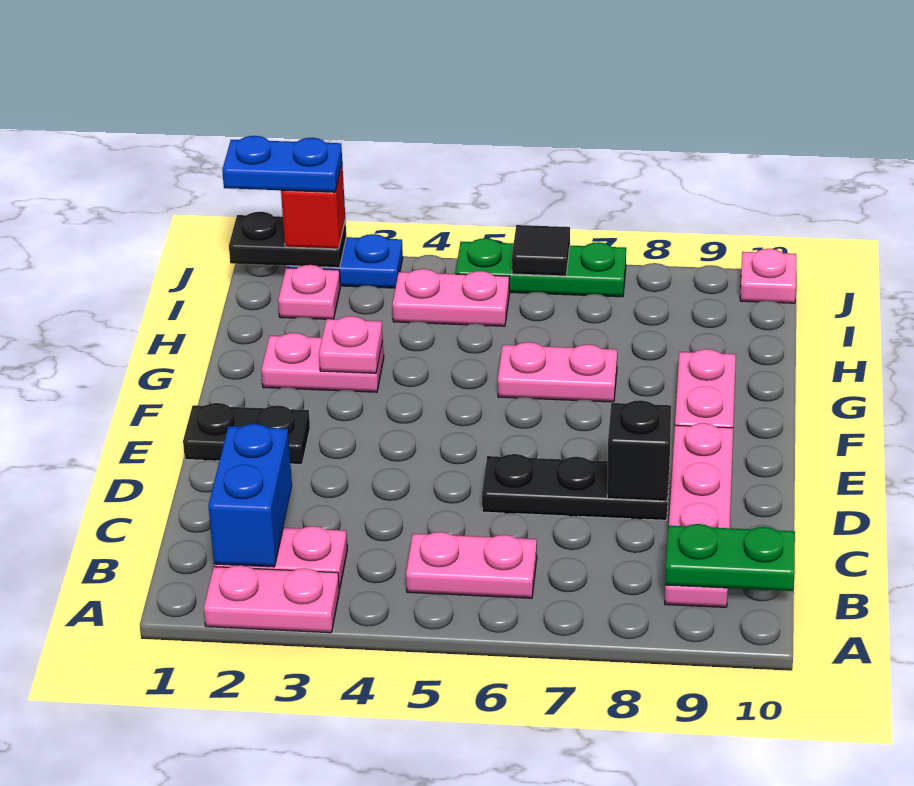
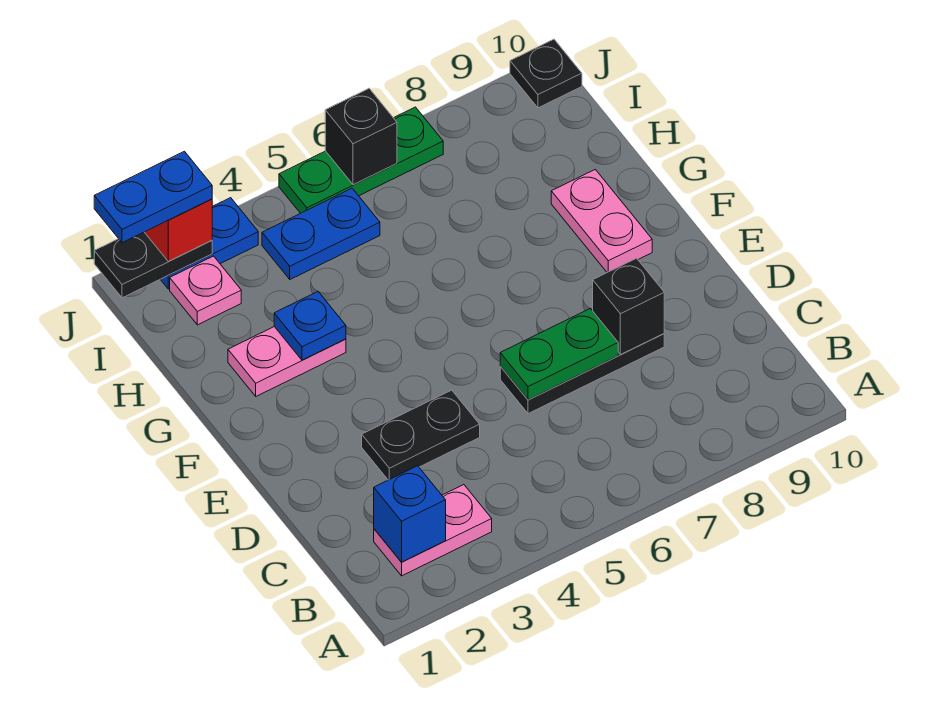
pink 1x2 plate [204,565,339,633] -> none
blue 1x2 brick [208,424,292,567] -> blue 1x1 brick [374,466,446,562]
pink 1x2 plate [406,532,537,598] -> none
pink 1x4 plate [665,423,733,607] -> none
green 1x2 plate [665,524,795,591] -> green 1x2 plate moved to [500,308,618,400]
black 1x2 plate [183,403,310,465] -> black 1x2 plate moved to [362,390,480,480]
pink 1x1 plate [319,316,383,373] -> blue 1x1 plate [274,292,346,360]
pink 1x2 plate [498,342,617,402] -> none
pink 1x2 plate [392,269,509,326] -> blue 1x2 plate [262,188,380,279]
black 1x1 tile [512,225,570,276] -> black 1x1 brick [325,89,397,185]
pink 1x1 plate [740,249,796,303] -> black 1x1 plate [510,39,582,108]

